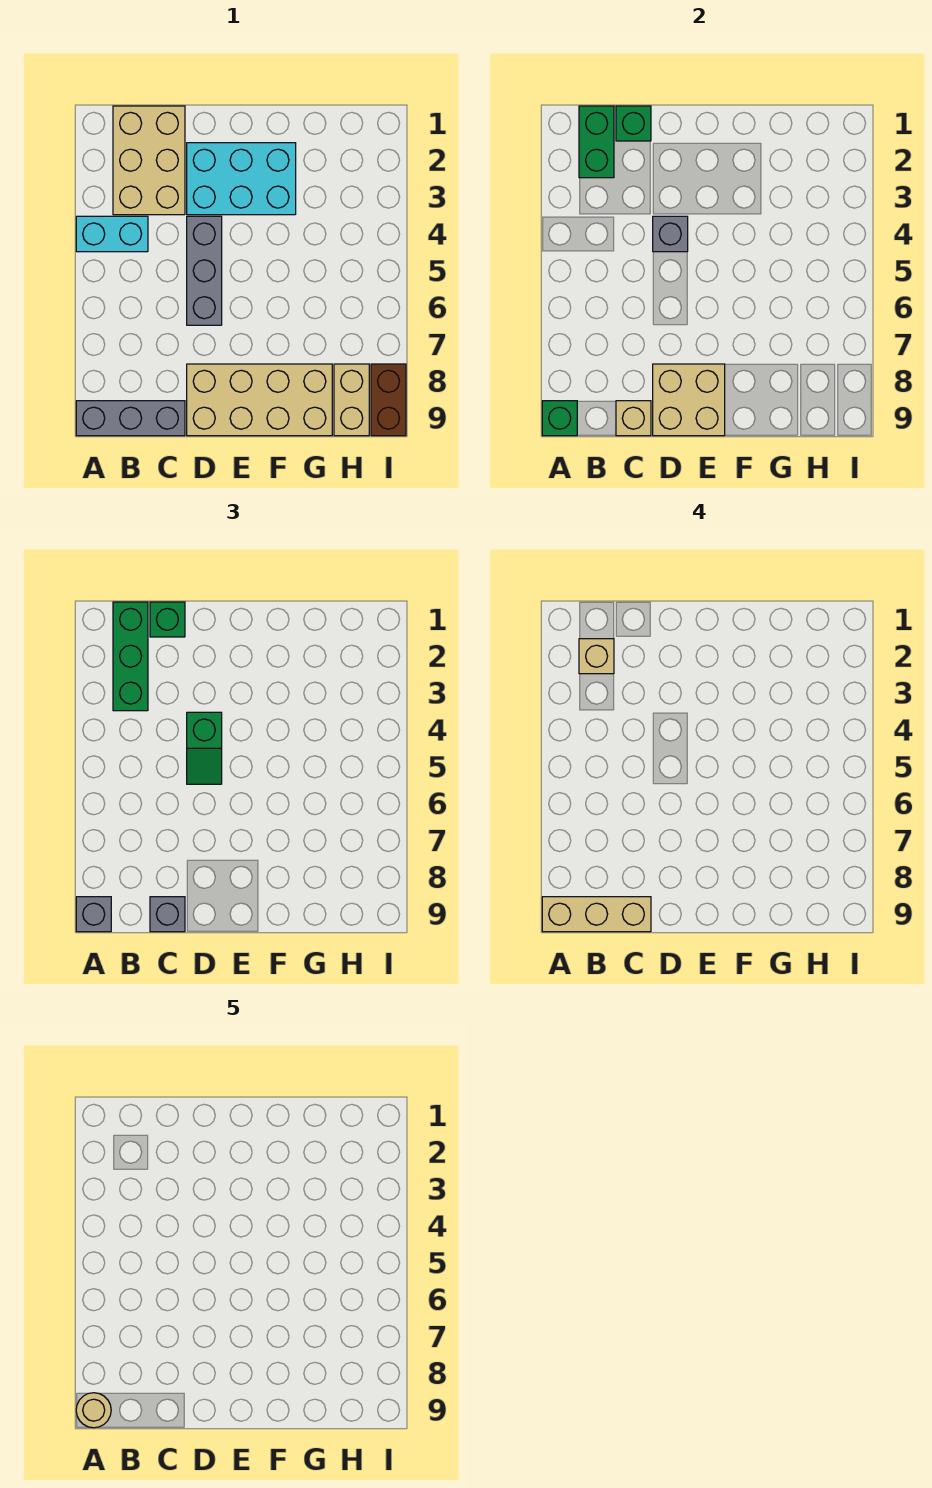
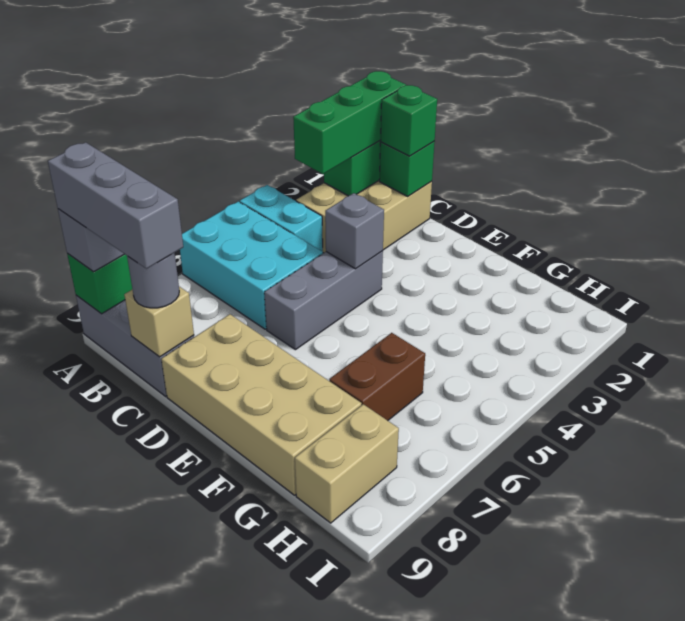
tan 1x3 brick [542,897,651,932] -> grey 1x3 brick [48,142,183,269]
tan 1x1 round brick [76,1393,111,1428] -> none
tan 1x1 brick [579,639,614,674] -> none
grey 1x1 brick [150,897,185,932] -> grey 1x1 round brick [127,253,179,308]
cyan 2x3 brick [187,143,296,215] -> cyan 2x3 brick moved to [180,202,323,329]
green 1x2 slope [187,712,222,784] -> none
tan 2x2 brick [653,364,725,436] -> none
brown 1x2 brick [371,364,406,436] -> brown 1x2 brick moved to [329,333,425,421]

